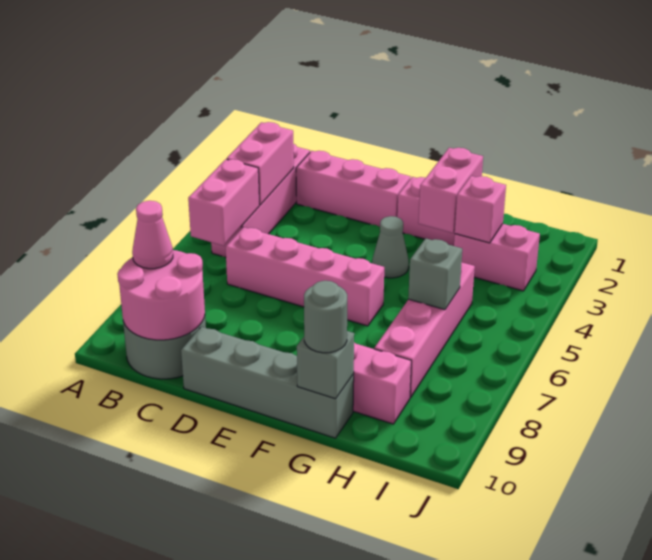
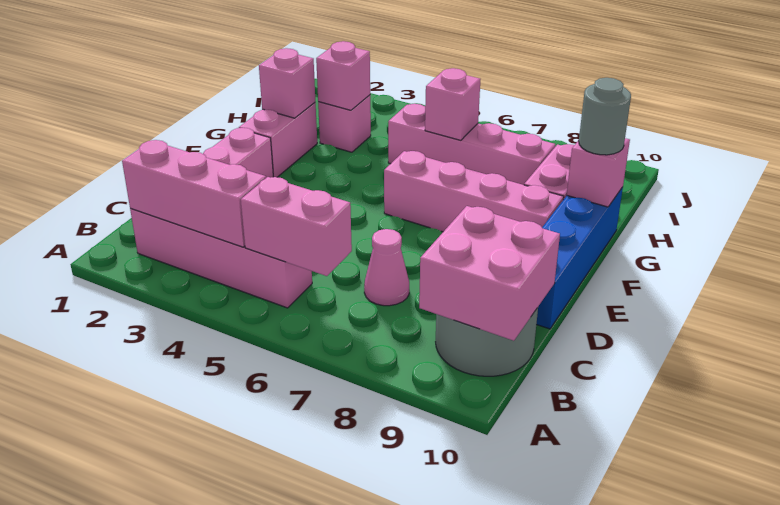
pink 1x2 brick [227,122,294,205] -> pink 1x3 brick [122,140,266,247]
pink 2x2 round brick [117,250,205,340] -> pink 2x2 brick [419,206,560,341]
pink 1x1 cone [132,201,173,269] -> pink 1x1 cone moved to [364,229,409,306]
pink 1x4 brick [226,227,384,326] -> pink 1x4 brick turned to [384,151,564,232]
grey 1x4 brick [181,327,354,438] -> blue 1x4 brick [536,187,623,329]
grey 1x1 cone [372,216,409,278] -> none
pink 1x2 brick [418,148,483,233] -> pink 1x1 brick [259,48,315,118]
grey 1x1 brick [297,331,354,399] -> pink 1x1 brick [567,138,630,207]
pink 1x2 brick [454,224,540,291] -> pink 1x1 brick [318,95,371,152]
grey 1x1 brick [408,238,462,310] -> pink 1x1 brick [425,68,480,140]

